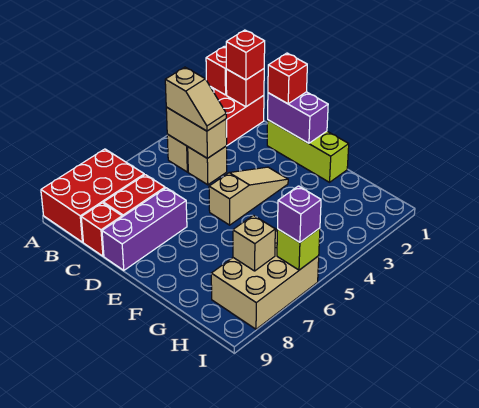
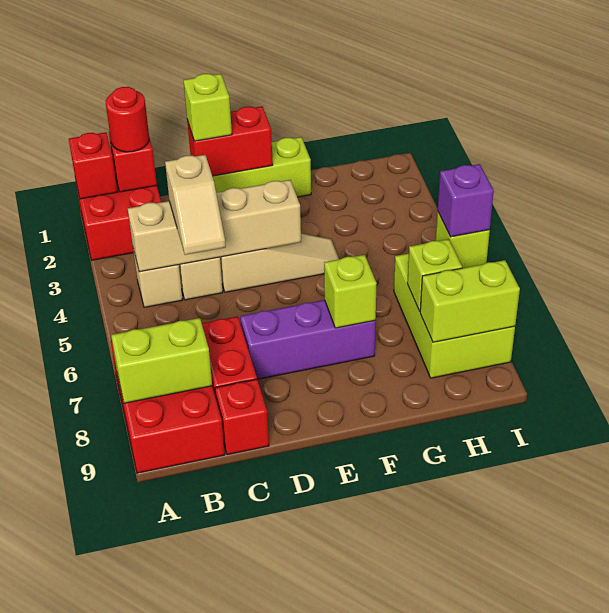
none -> lime 1x2 brick [111,318,212,403]
red 1x1 brick [226,30,265,80] -> red 1x1 round brick [106,87,149,152]
tan 1x2 brick [166,107,227,158] -> tan 1x4 brick [128,180,301,272]
tan 1x2 slope [165,67,226,131] -> tan 1x2 slope turned to [165,155,226,255]
purple 1x2 brick [268,92,328,143] -> red 1x2 brick [187,106,273,176]
red 1x1 brick [268,53,307,104] -> lime 1x1 brick [184,74,232,141]
purple 1x3 brick [102,188,187,270] -> purple 1x3 brick turned to [240,300,376,379]
tan 1x3 slope [209,167,288,225] -> tan 1x3 slope turned to [220,234,339,292]
none -> lime 1x1 brick [324,255,377,328]
tan 2x3 brick [211,229,319,329] -> lime 2x3 brick [394,254,515,378]
tan 1x1 brick [233,215,275,271] -> lime 1x1 brick [407,239,462,311]
none -> lime 1x2 brick [420,260,520,342]

